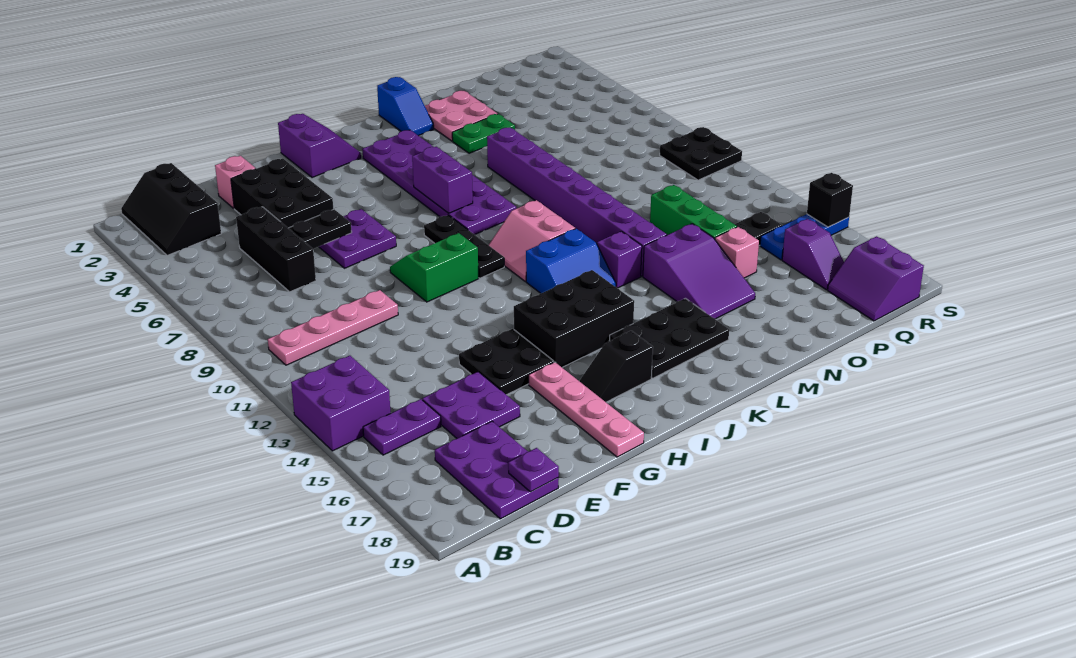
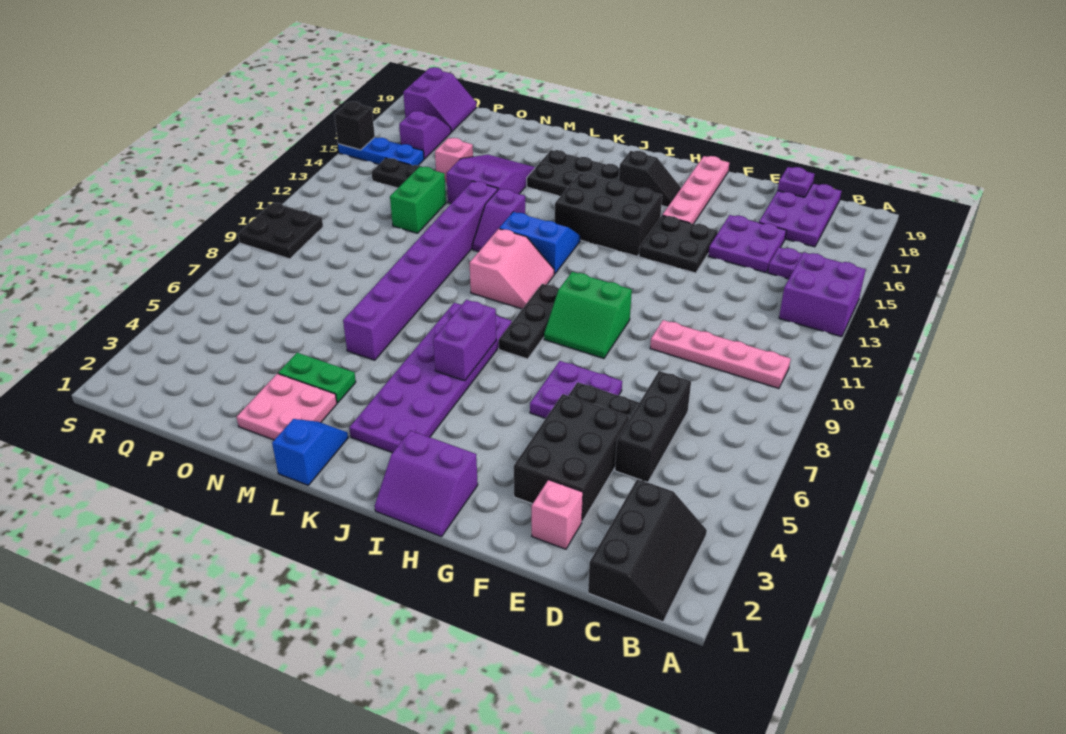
purple 2x2 slope [278,114,361,178] -> purple 2x2 slope turned to [375,431,478,537]
green 1x3 brick [650,185,737,239] -> green 1x2 brick [390,167,446,233]

